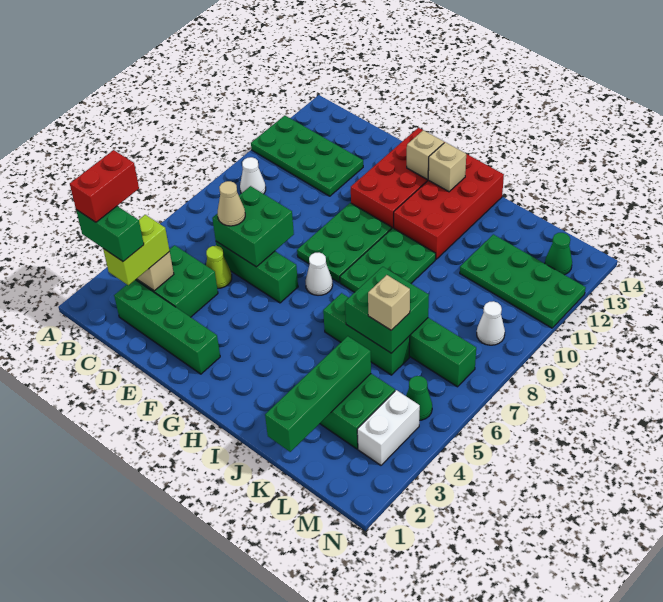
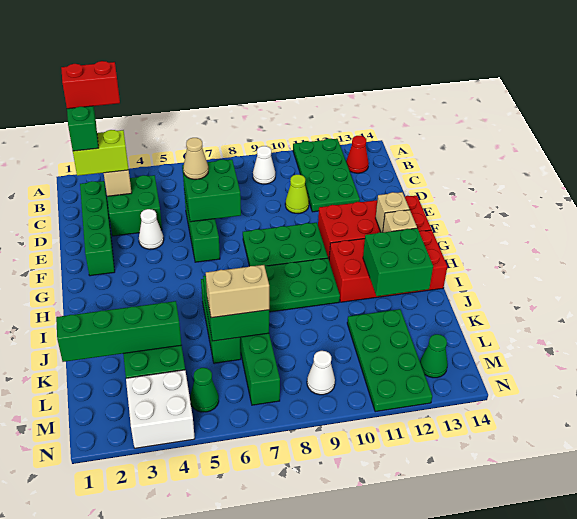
none -> red 1x1 cone [346,136,369,173]
lime 1x1 cone [206,246,232,288] -> lime 1x1 cone moved to [285,174,309,213]
white 1x1 cone [305,253,333,295] -> white 1x1 cone moved to [139,209,164,249]
none -> green 2x2 brick [363,228,433,296]
tan 1x1 brick [368,275,410,330] -> tan 1x2 brick [205,265,269,318]
white 1x2 brick [357,390,420,465] -> white 2x2 brick [126,370,195,448]

